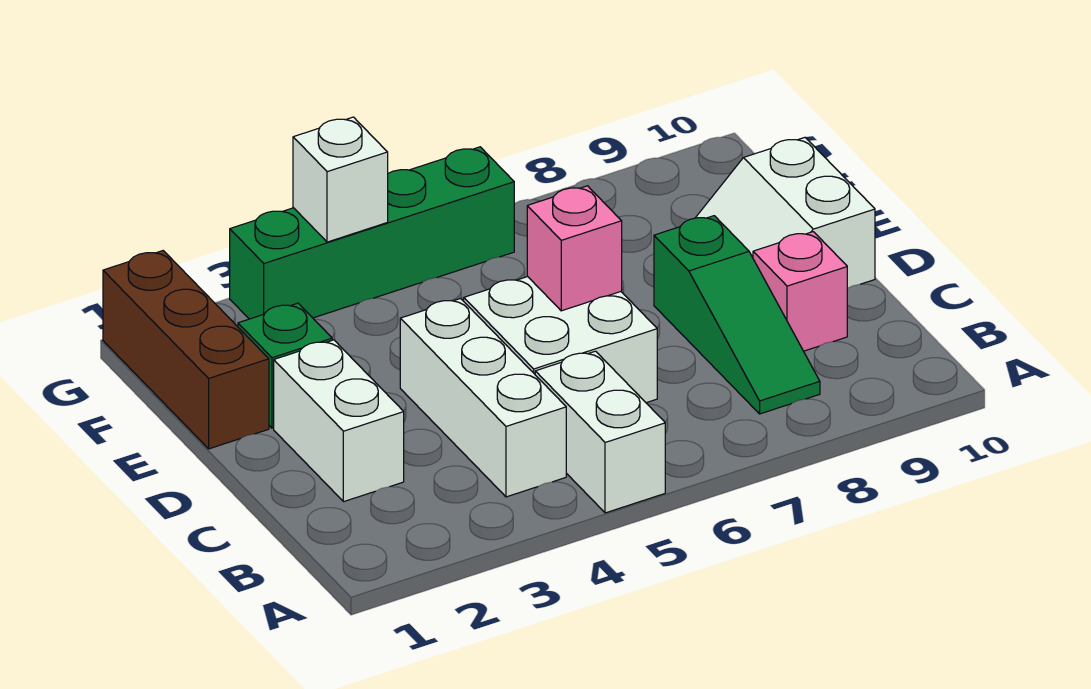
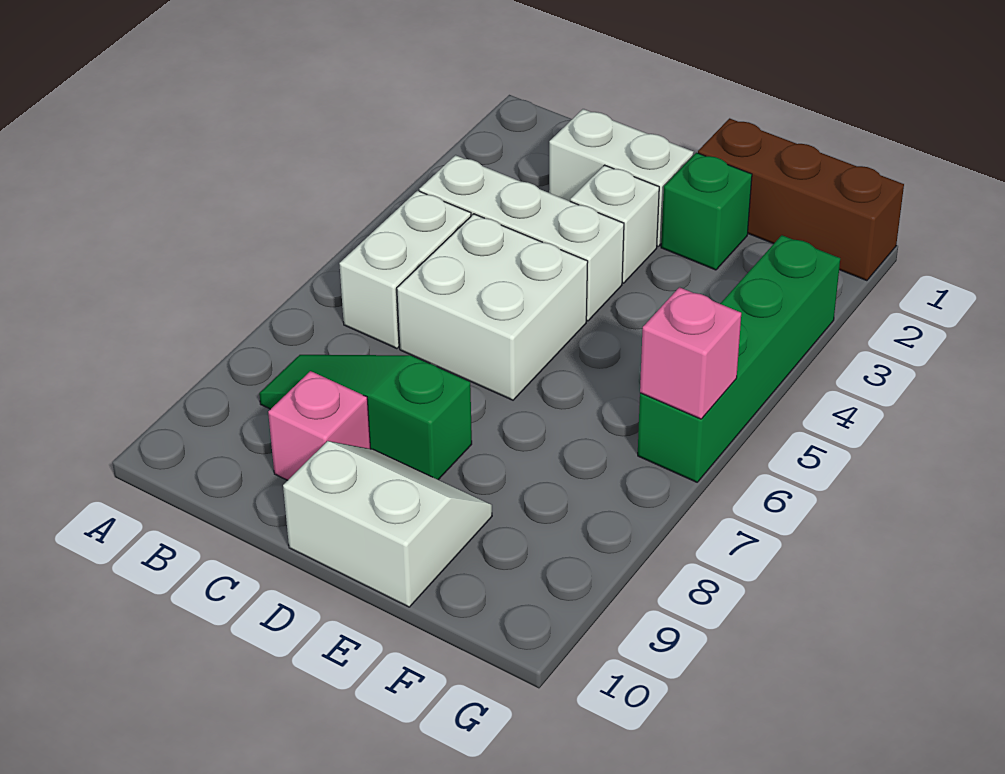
white 1x2 brick [535,351,665,513] -> white 1x2 brick turned to [339,191,471,349]
pink 1x1 brick [527,186,622,311] -> pink 1x1 brick moved to [640,287,741,419]
white 1x1 brick [293,117,388,242] -> white 1x1 brick moved to [570,165,659,283]

